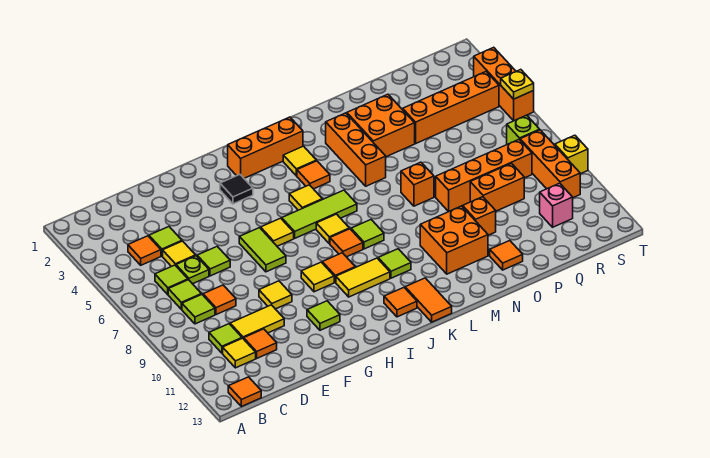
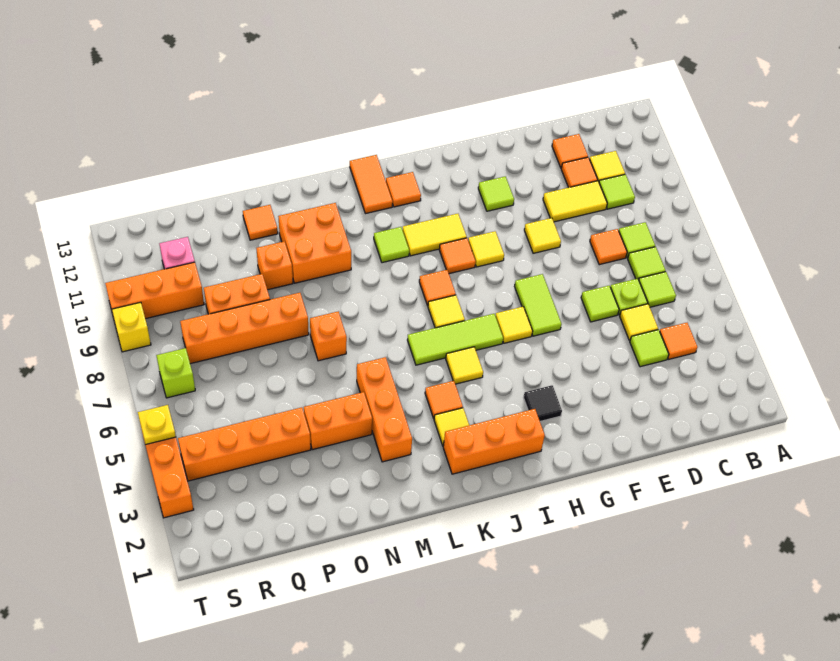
orange 1x1 tile [228,377,261,407] -> orange 1x1 tile moved to [552,134,588,168]
lime 1x1 tile [351,220,384,249] -> none
orange 2x2 brick [347,94,415,157] -> orange 1x2 brick [304,392,372,450]
orange 1x3 brick [520,130,580,198] -> orange 1x3 brick turned to [105,262,204,319]

